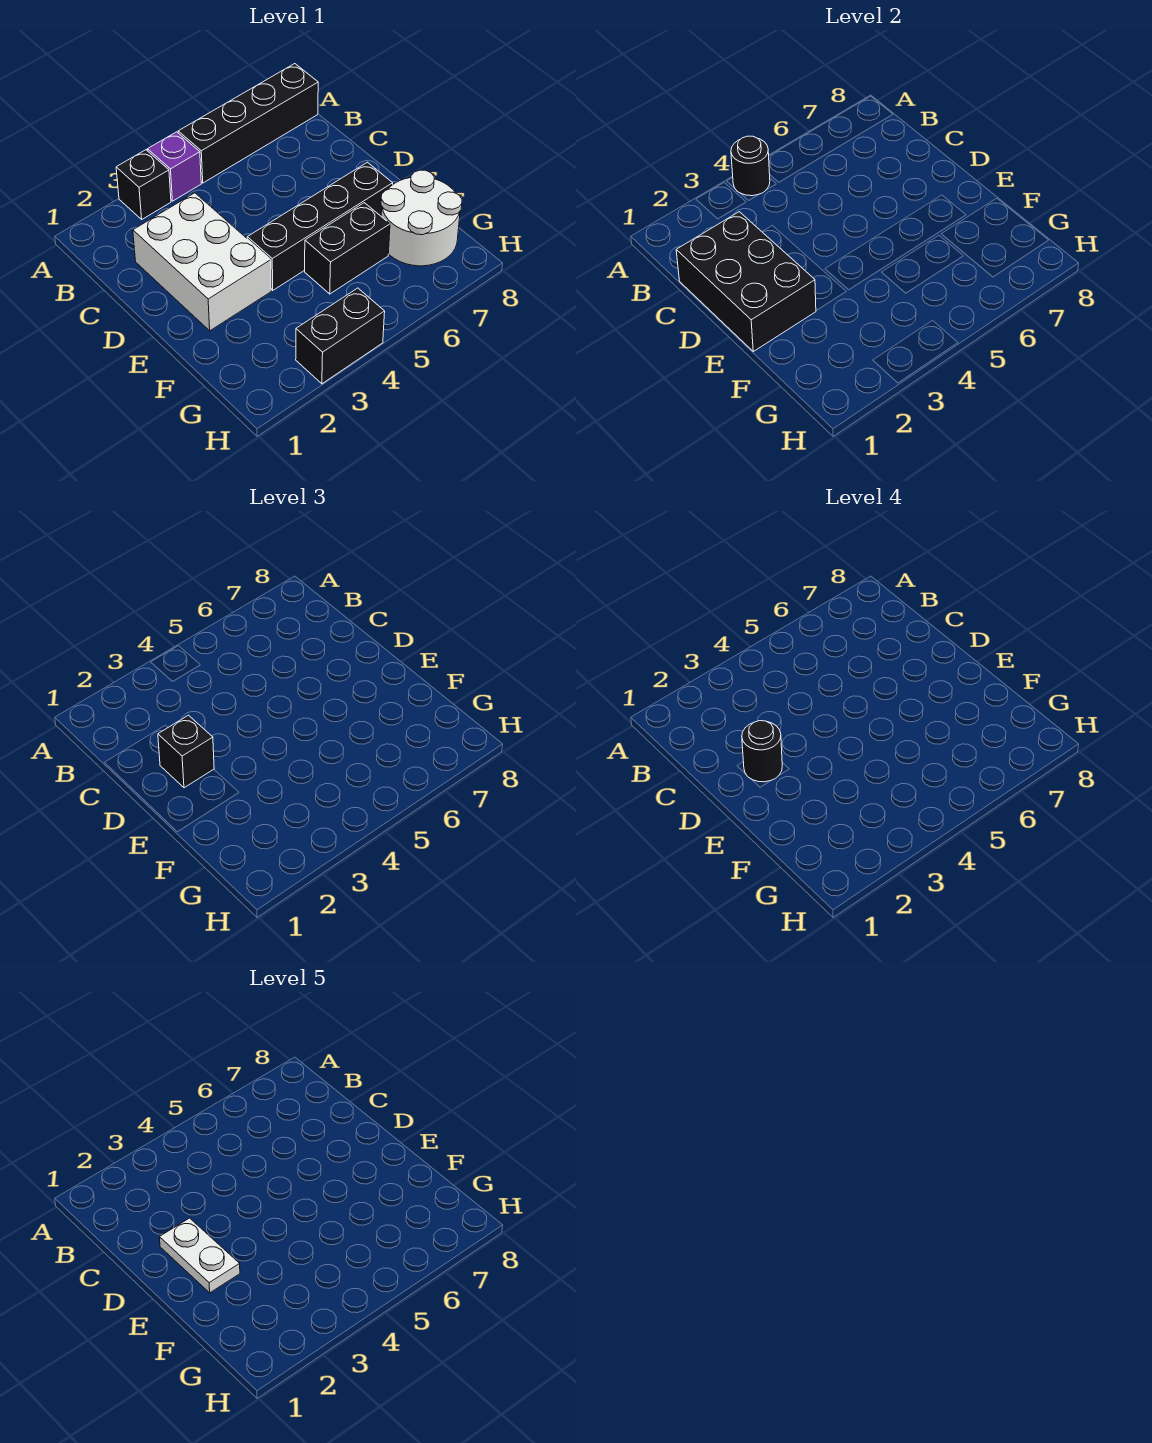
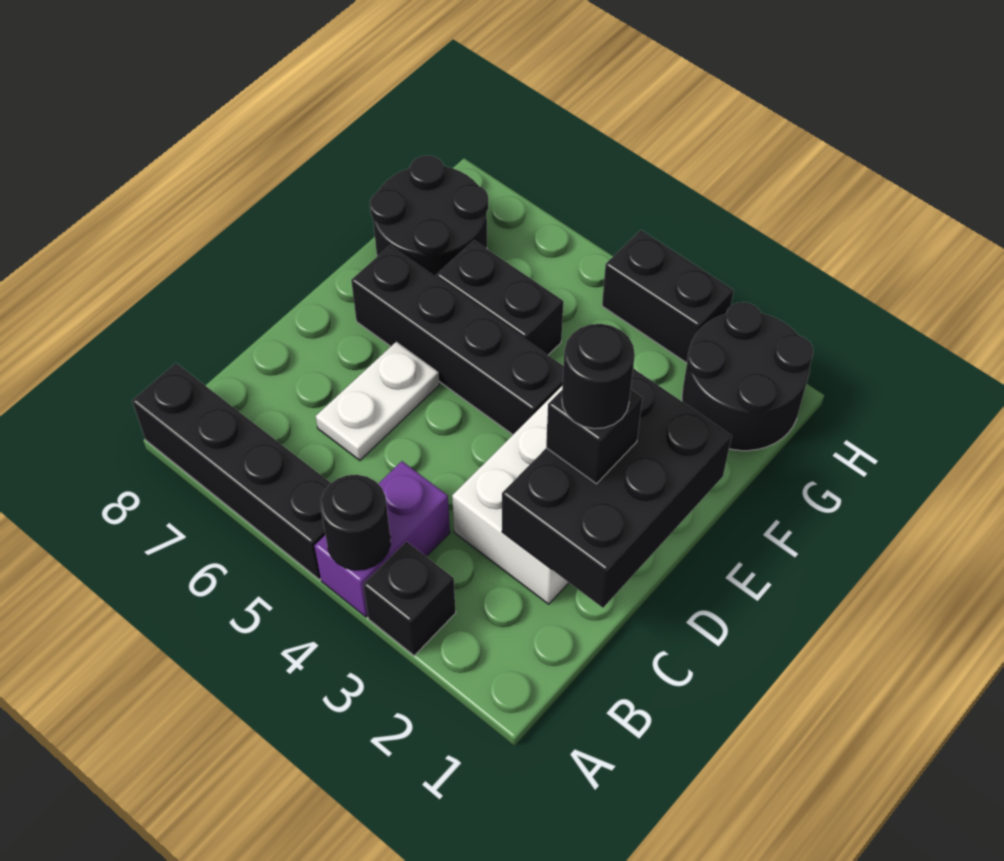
purple 1x1 brick [147,132,201,201] -> purple 1x2 brick [314,461,450,617]
white 1x2 plate [159,1218,240,1293] -> white 1x2 plate moved to [316,342,439,460]
white 2x2 round brick [381,170,462,266] -> black 2x2 round brick [370,156,488,278]
none -> black 2x2 round brick [682,302,813,451]

